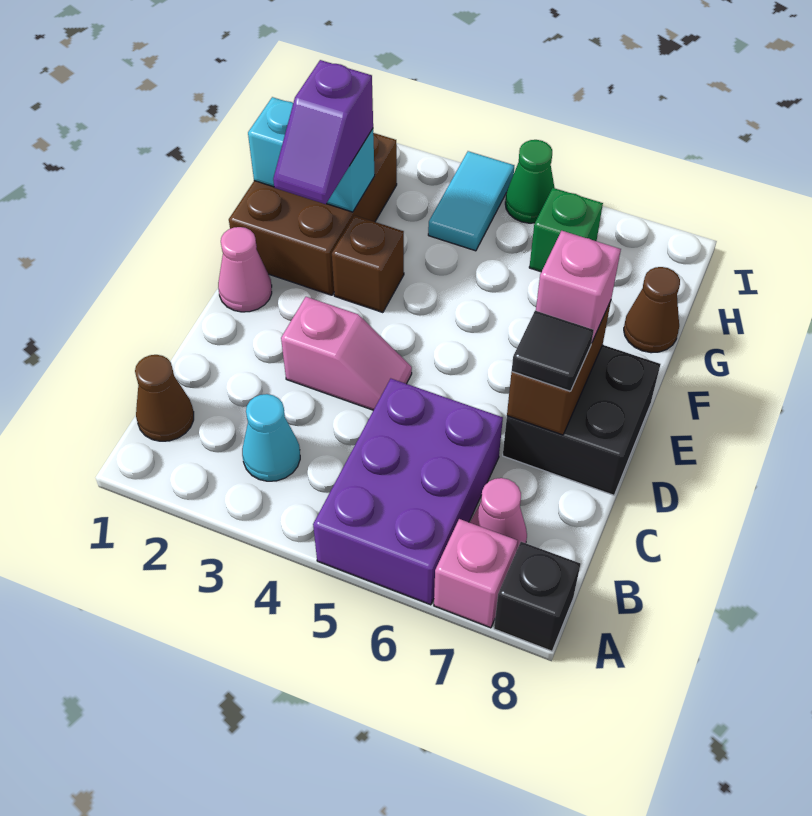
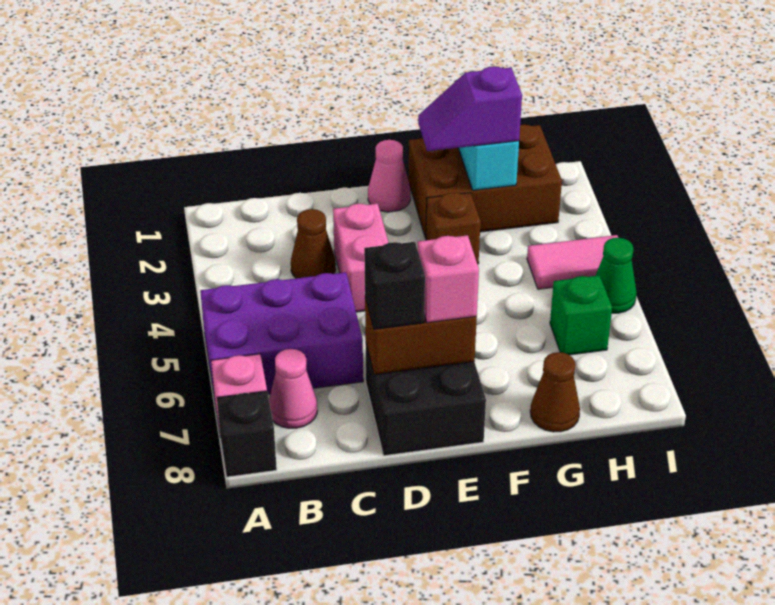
brown 1x1 cone [135,355,194,441] -> brown 1x1 cone moved to [291,209,336,278]
cyan 1x1 cone [242,394,300,481] -> none
pink 1x2 slope [281,297,412,410] -> pink 1x2 brick [333,204,389,312]
black 1x1 tile [512,311,594,391] -> black 1x1 brick [364,242,425,329]
cyan 1x2 tile [428,151,514,251] -> pink 1x2 tile [527,235,618,289]

